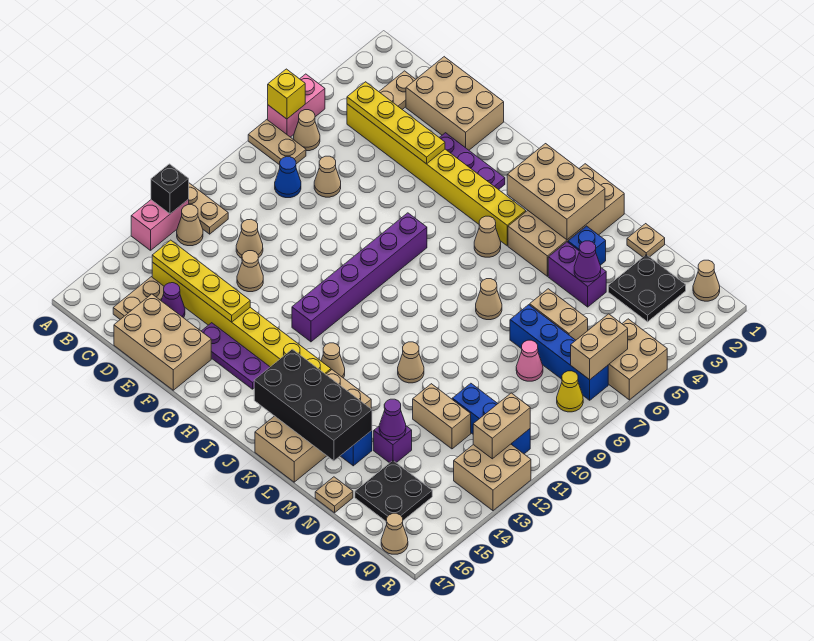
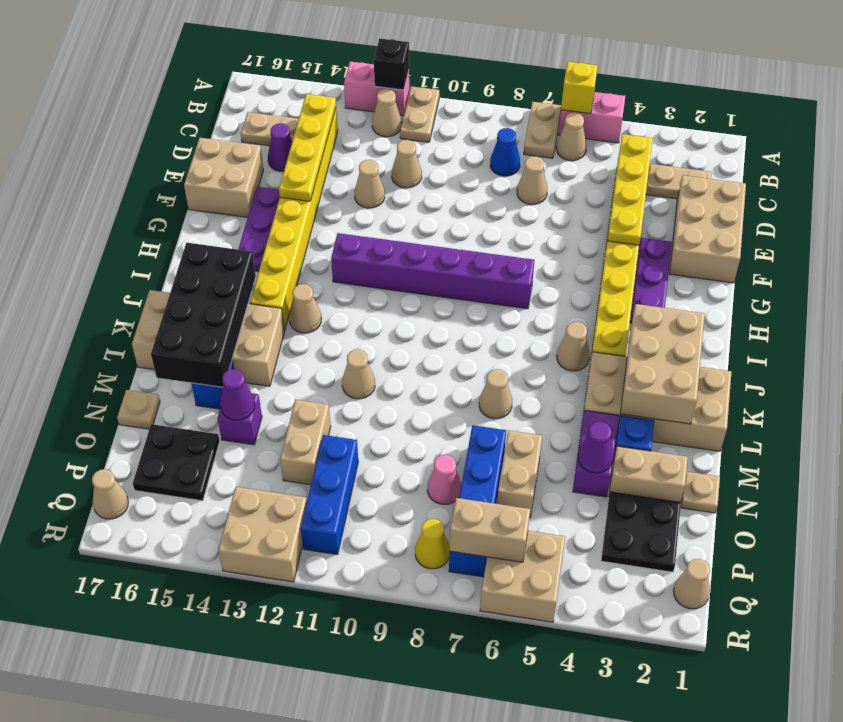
tan 2x3 brick [114,294,211,390] -> tan 2x2 brick [184,138,263,218]
tan 1x2 brick [473,393,530,459] -> tan 1x2 brick moved to [609,446,688,502]

